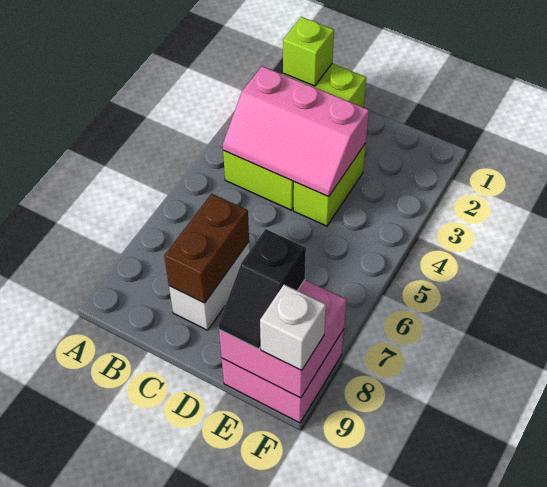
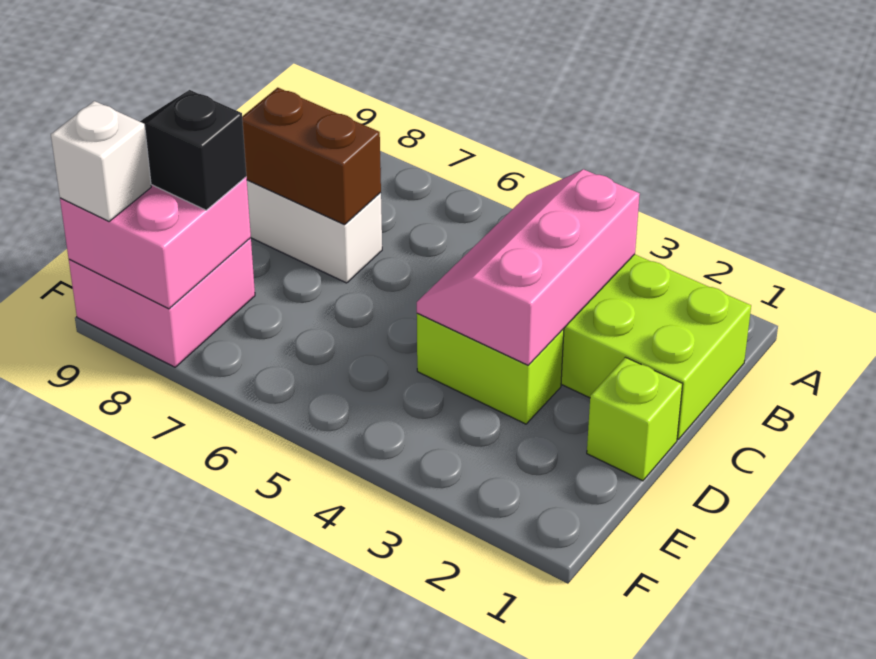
lime 1x1 brick [283,17,334,86] -> lime 1x1 brick moved to [587,357,683,481]

